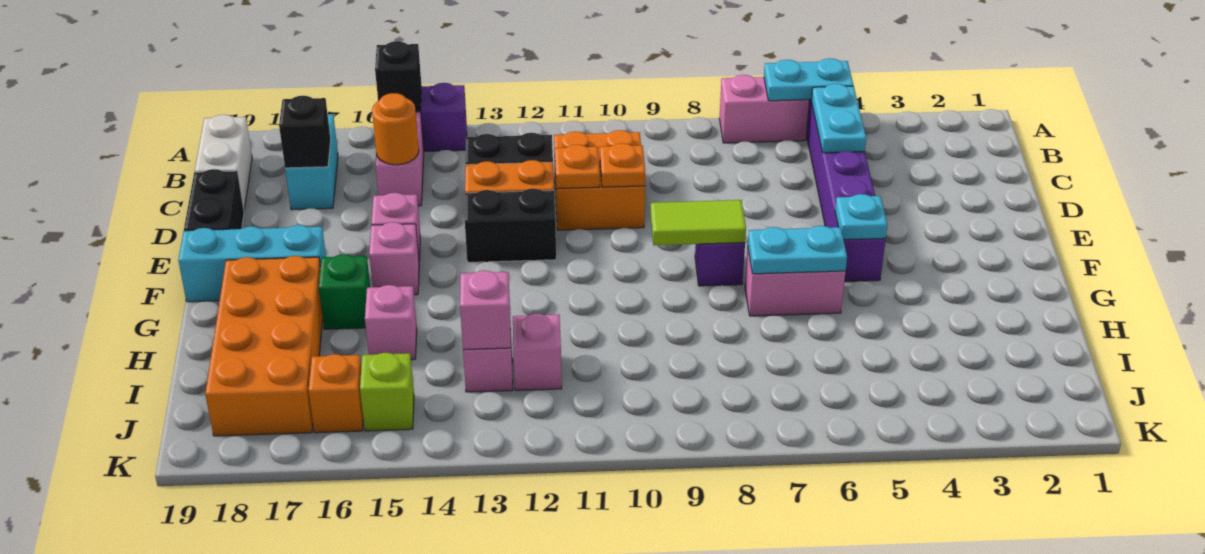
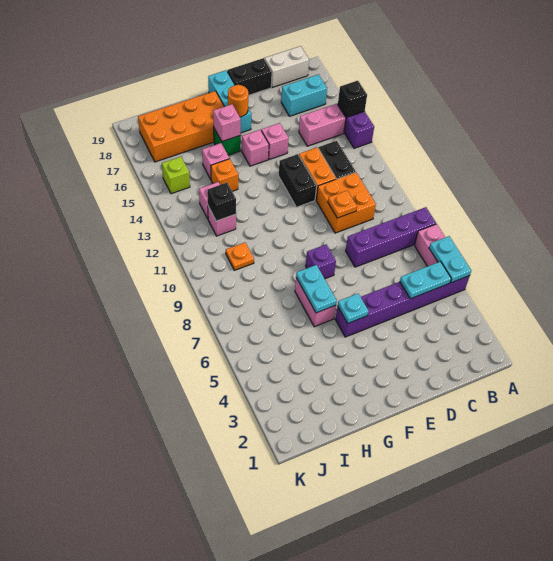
none -> purple 1x4 brick [346,207,436,267]
orange 1x1 round brick [372,93,419,165] -> orange 1x1 round brick moved to [228,85,248,117]
black 1x1 brick [279,96,331,168] -> black 1x1 brick moved to [207,183,236,221]
orange 1x1 plate [555,145,600,189] -> orange 1x1 plate moved to [226,243,254,270]
lime 1x2 tile [650,200,746,245] -> none
pink 1x1 brick [460,271,511,350] -> pink 1x1 brick moved to [213,104,241,141]
orange 1x1 brick [308,354,363,433] -> orange 1x1 brick moved to [211,159,238,191]

